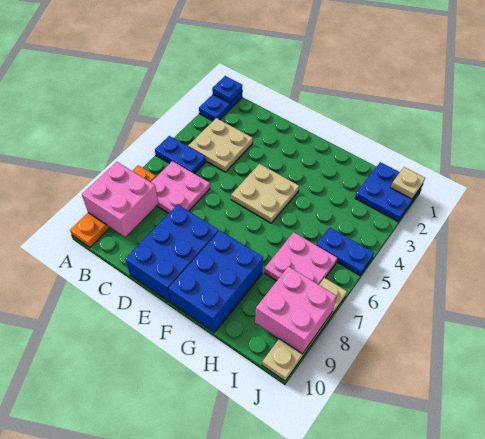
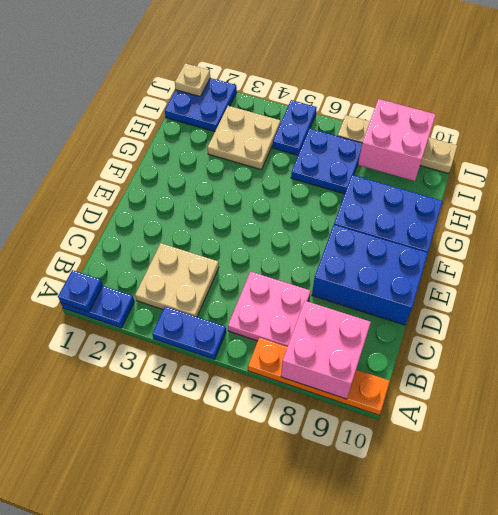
blue 1x2 plate [155,136,206,174] -> blue 1x2 plate turned to [152,307,226,360]
tan 2x2 plate [231,164,299,223] -> tan 2x2 plate moved to [208,106,280,170]
pink 2x2 plate [264,232,337,285] -> blue 2x2 plate [291,129,362,194]

